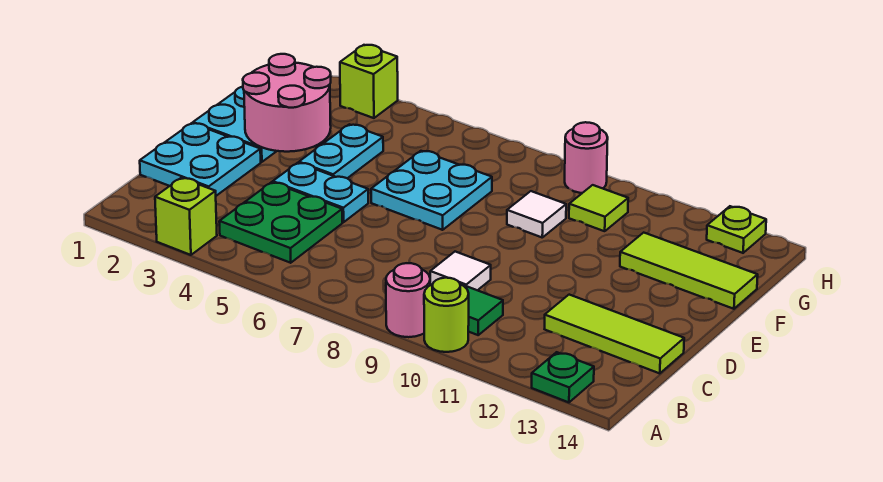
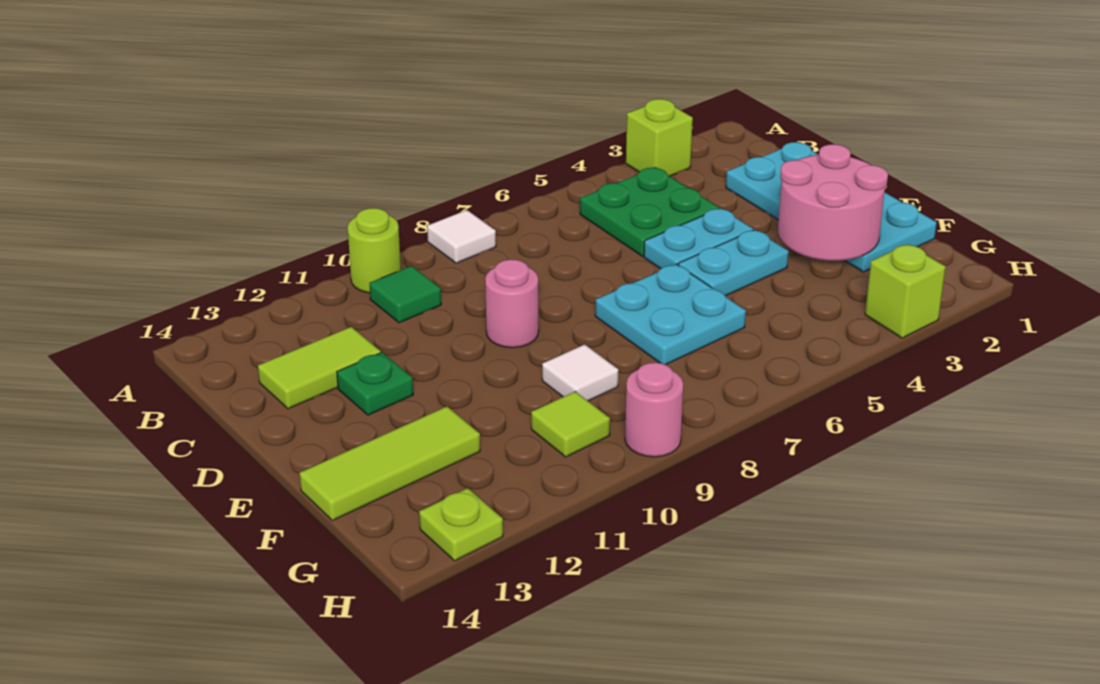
pink 1x1 round brick [386,263,430,337] -> pink 1x1 round brick moved to [485,260,539,348]
green 1x1 plate [532,352,594,402] -> green 1x1 plate moved to [337,353,413,415]
white 1x1 tile [430,252,491,290] -> white 1x1 tile moved to [427,210,496,263]
lime 1x3 tile [545,295,684,373] -> lime 1x2 tile [258,327,381,409]
cyan 1x2 plate [299,124,383,178] -> cyan 1x2 plate turned to [678,230,789,296]

